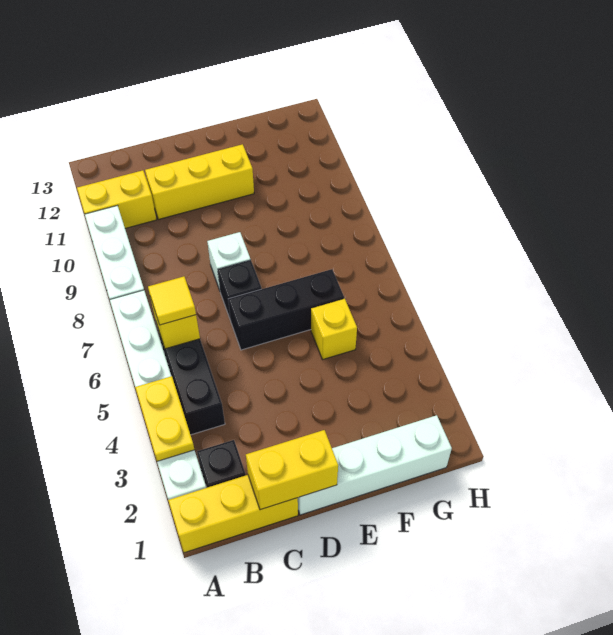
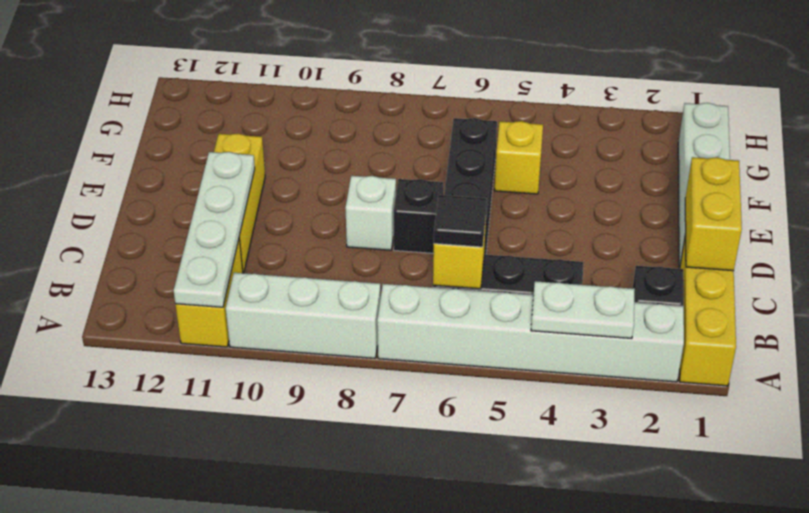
yellow 1x2 plate [135,376,194,461] -> white 1x2 plate [531,281,635,338]
none -> white 1x4 plate [173,152,255,307]
yellow 1x1 tile [148,276,196,325] -> black 1x1 tile [434,195,487,247]

